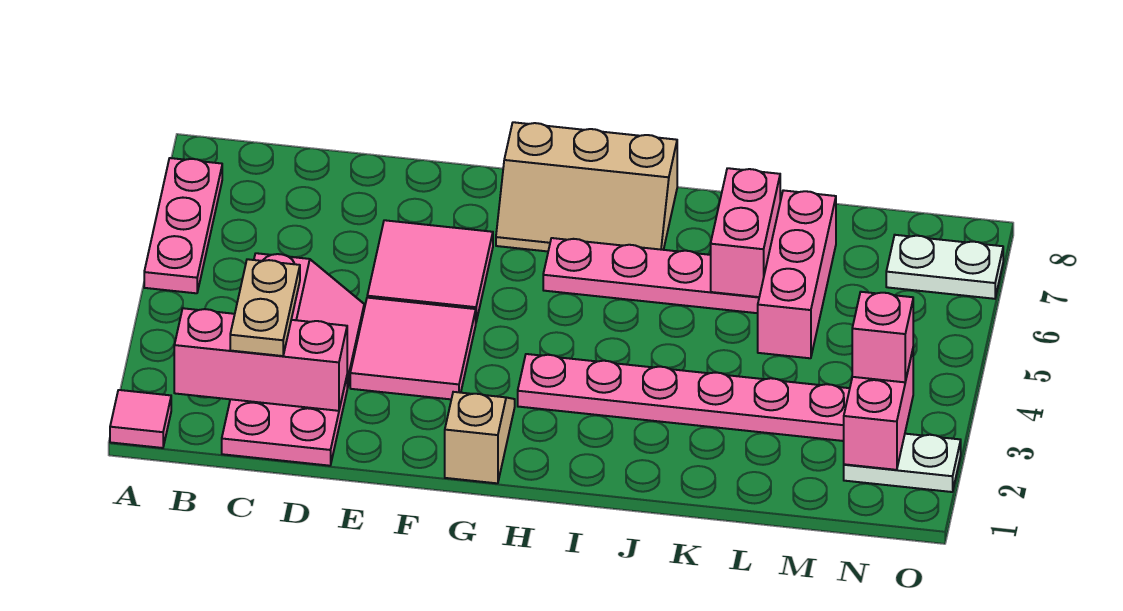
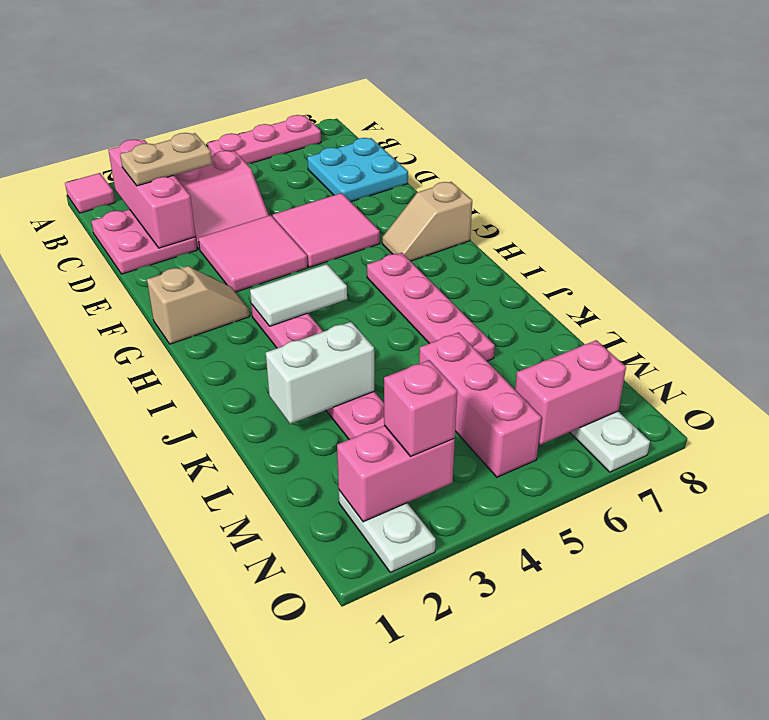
none -> cyan 2x2 plate [307,138,408,202]
tan 2x3 slope [496,122,677,251] -> tan 1x2 slope [382,182,472,261]
none -> white 1x2 tile [250,264,347,326]
none -> white 1x2 brick [266,322,374,424]
pink 1x2 brick [711,168,780,297] -> pink 1x2 brick moved to [515,340,626,445]
pink 1x3 brick [758,190,836,358] -> pink 1x3 brick turned to [419,333,542,477]

